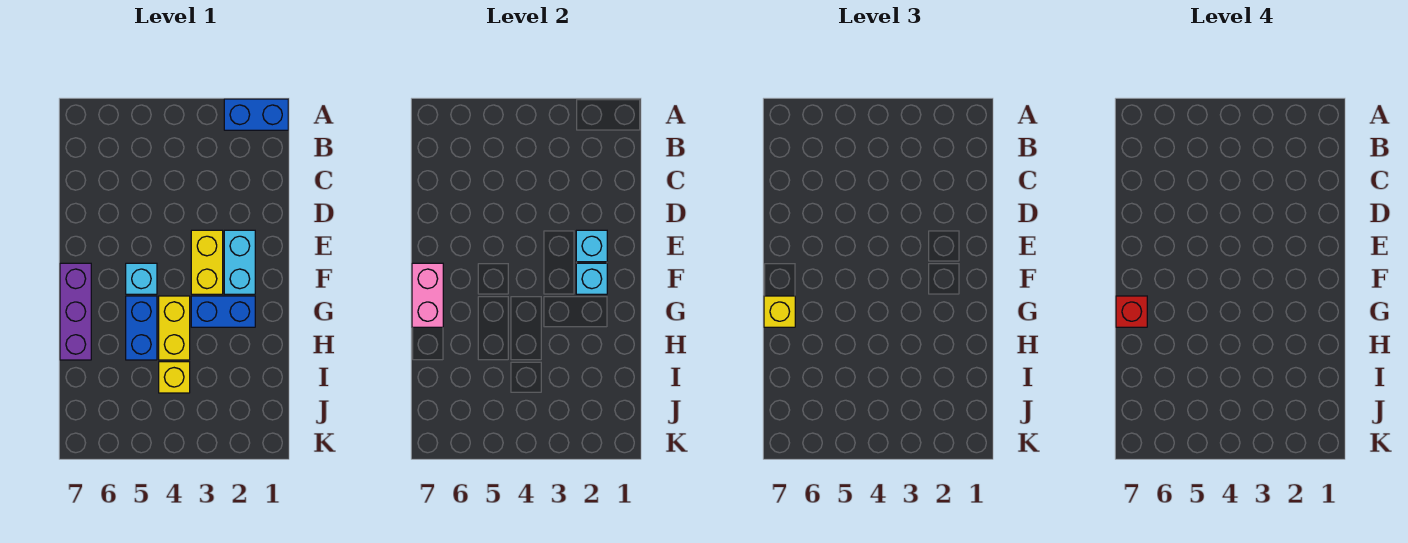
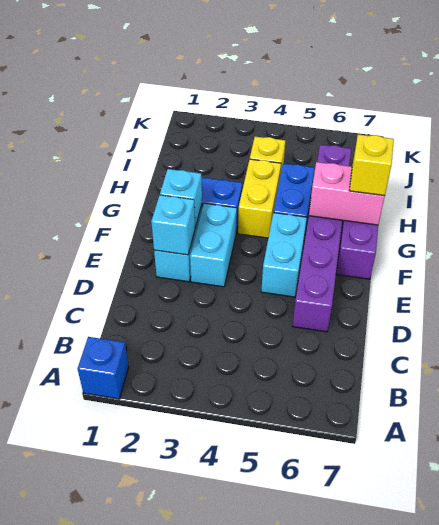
blue 1x2 brick [224,99,288,130] -> blue 1x1 brick [78,337,129,399]
none -> purple 1x6 brick [293,145,351,332]
yellow 1x2 brick [191,230,223,294] -> cyan 1x2 brick [190,203,237,287]
cyan 1x1 brick [126,263,157,294] -> cyan 1x2 brick [261,213,307,297]
pink 1x2 brick [412,263,443,327] -> pink 1x2 brick turned to [309,162,385,225]
red 1x1 brick [1116,296,1147,327] -> none

